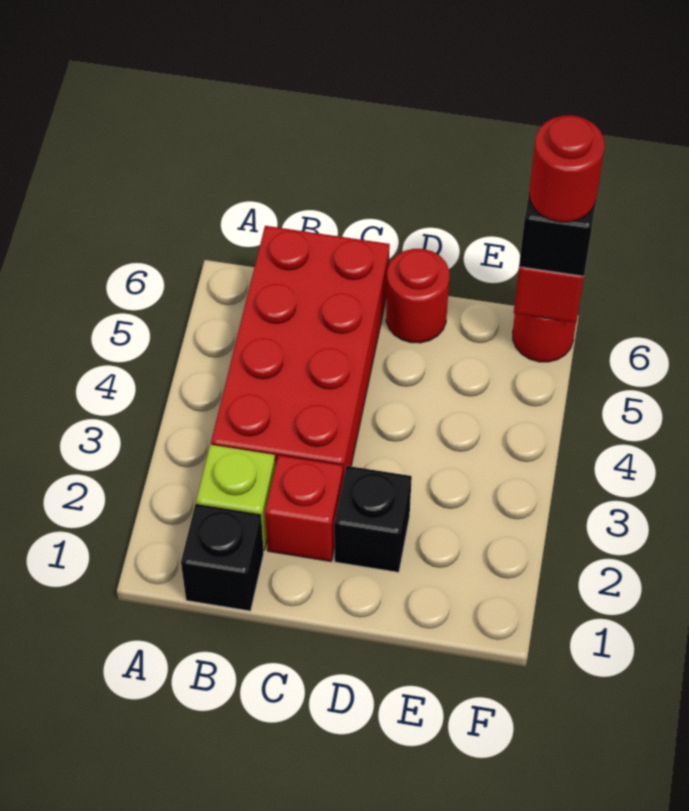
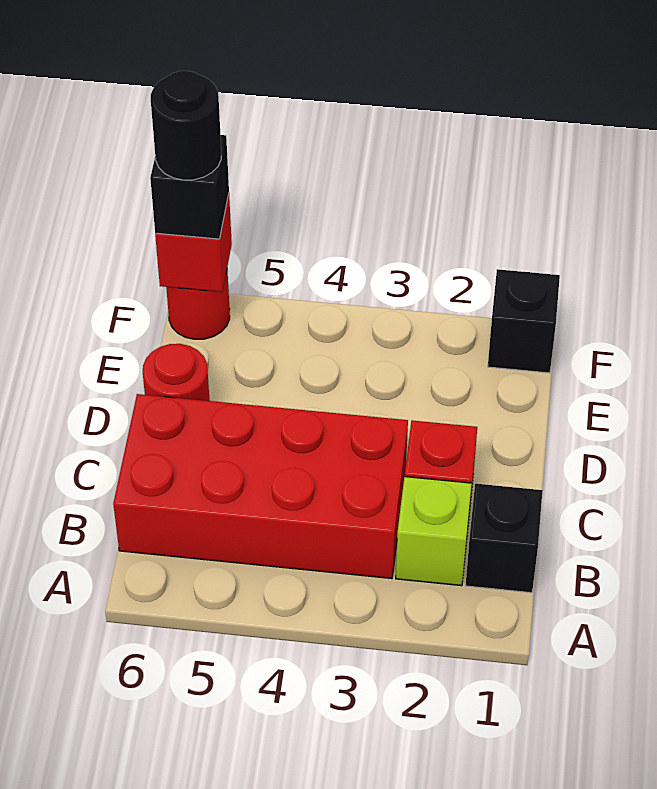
black 1x1 brick [334,466,412,572] -> black 1x1 brick moved to [488,269,560,373]
red 1x1 round brick [529,115,605,222] -> black 1x1 round brick [151,71,221,180]

